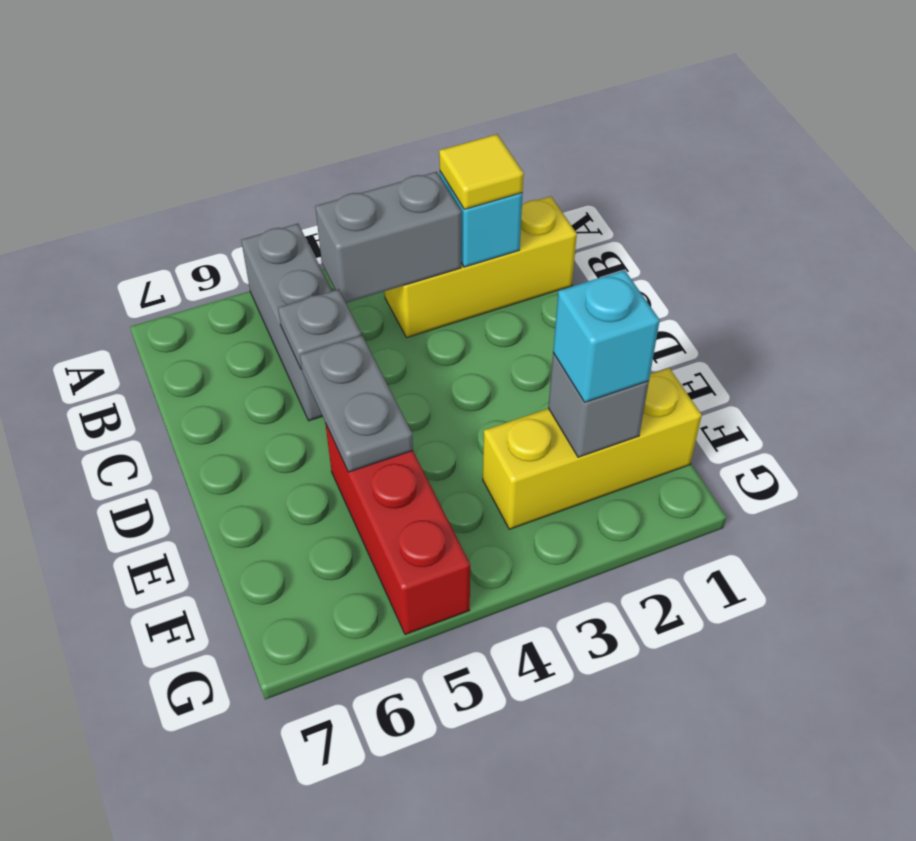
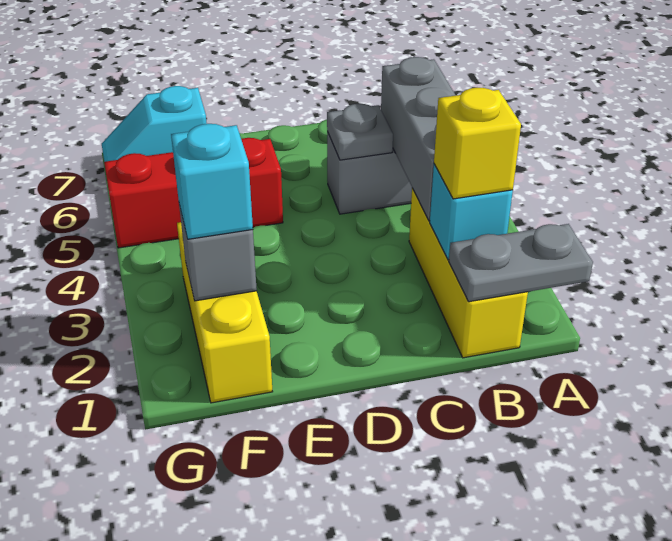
yellow 1x1 tile [439,134,524,209] -> yellow 1x1 brick [434,88,521,199]
grey 1x2 brick [315,172,461,303] -> grey 1x3 brick [381,57,456,221]
grey 1x2 plate [300,335,413,472] -> grey 1x2 plate moved to [449,224,593,302]
none -> cyan 1x2 slope [102,86,207,162]

